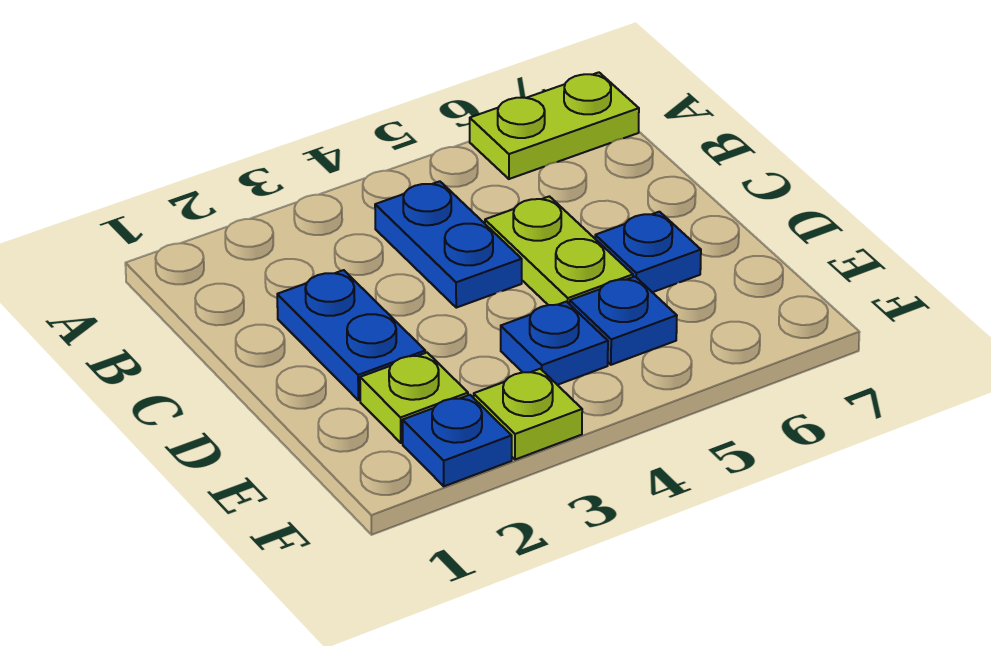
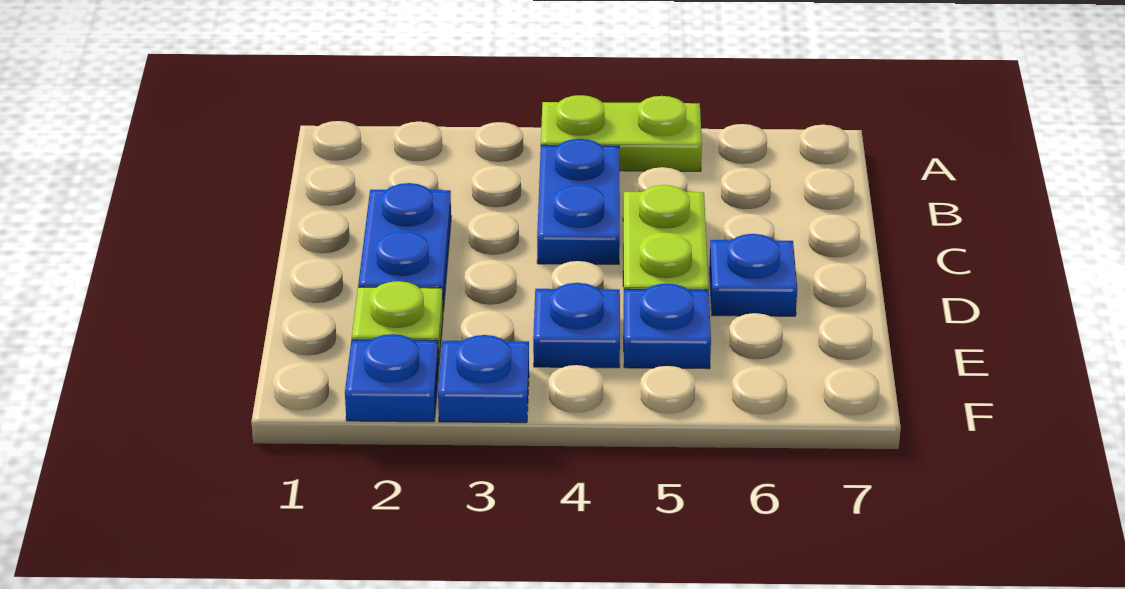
lime 1x2 plate [470,72,639,179] -> lime 1x2 plate moved to [541,95,702,171]
lime 1x1 plate [474,369,582,460] -> blue 1x1 plate [438,335,529,423]

